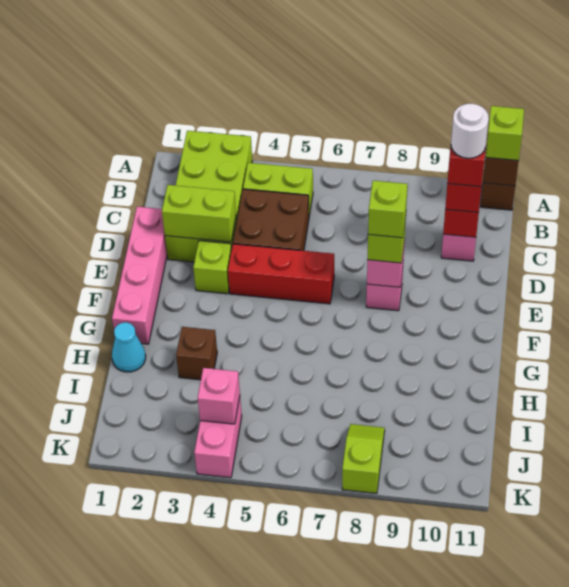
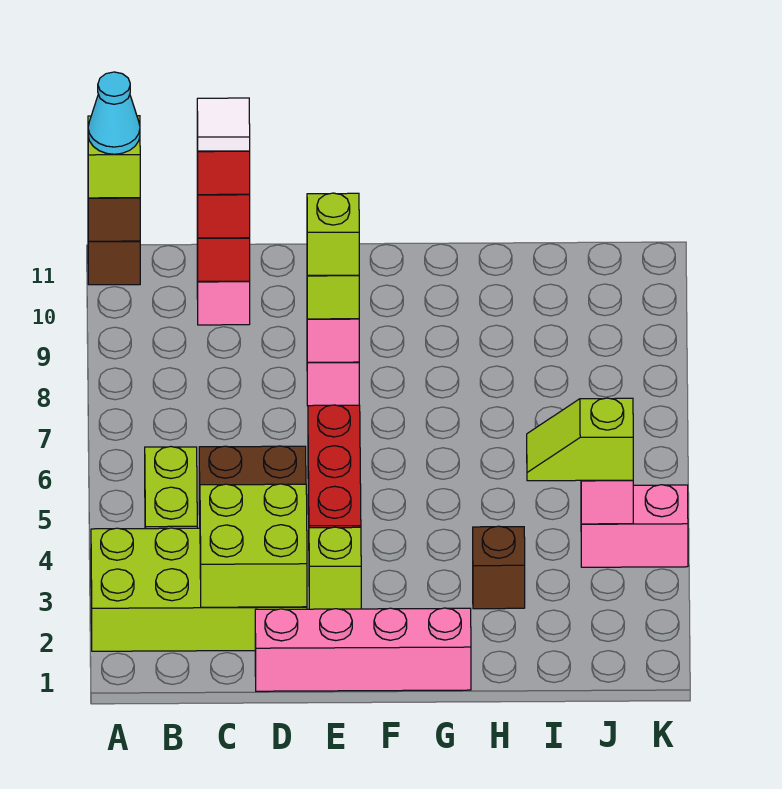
white 1x1 round brick [451,104,489,158] -> white 1x1 tile [197,98,250,151]
lime 1x2 brick [162,185,236,242] -> lime 2x2 brick [200,484,307,607]
cyan 1x1 cone [112,322,146,372] -> cyan 1x1 cone moved to [88,72,140,154]
lime 1x2 slope [342,424,385,494] -> lime 1x2 slope moved to [527,398,633,481]

